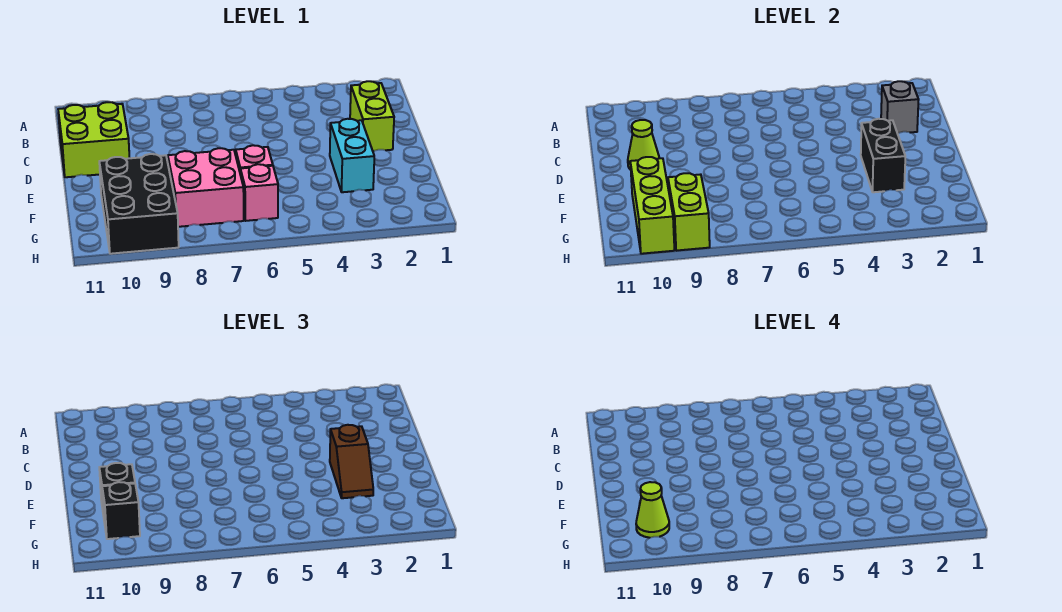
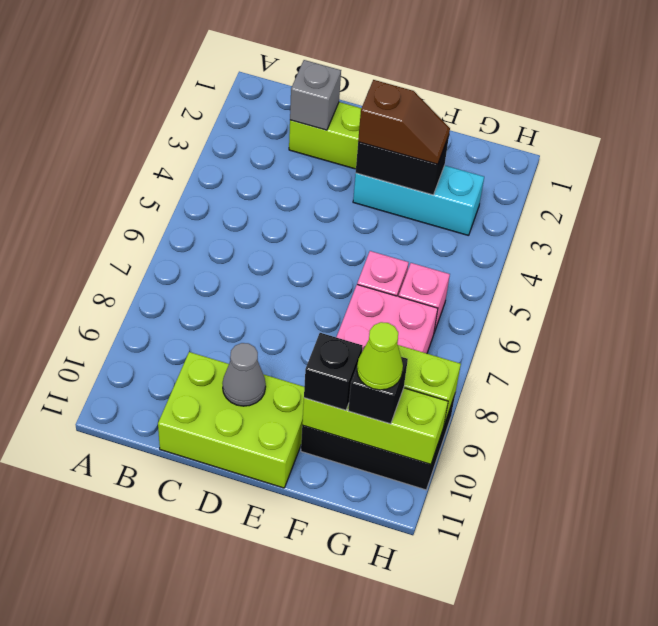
lime 2x2 brick [58,102,129,177] -> lime 2x3 brick [158,352,304,488]
lime 1x1 cone [628,120,659,170] -> grey 1x1 cone [223,343,266,406]
cyan 1x2 brick [330,119,374,192] -> cyan 1x3 brick [353,165,484,236]

